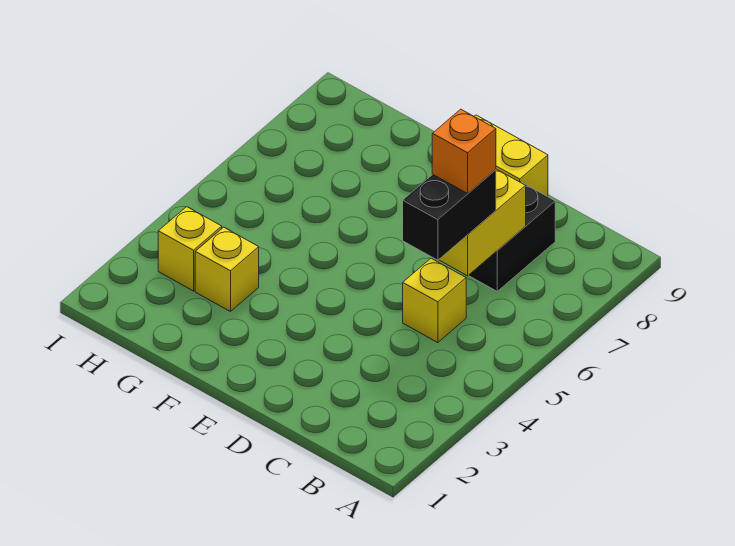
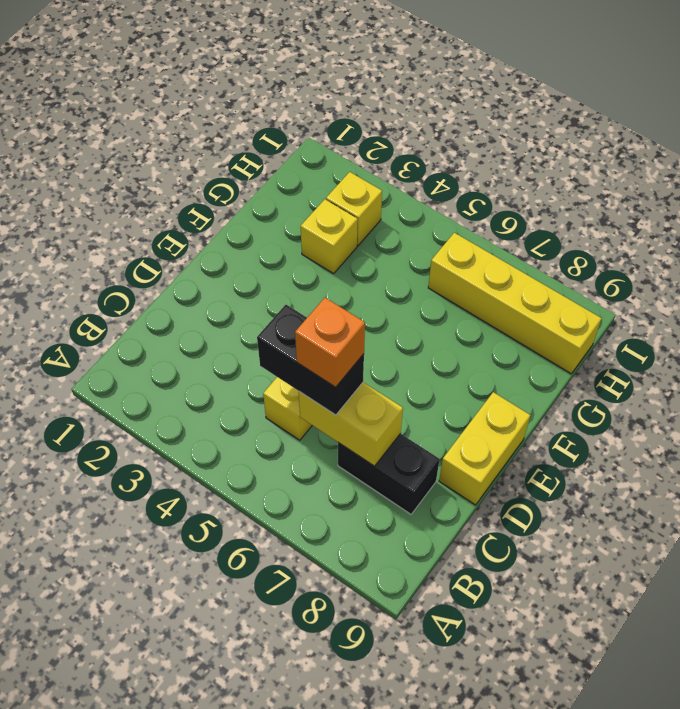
none -> yellow 1x4 brick [428,233,602,374]

